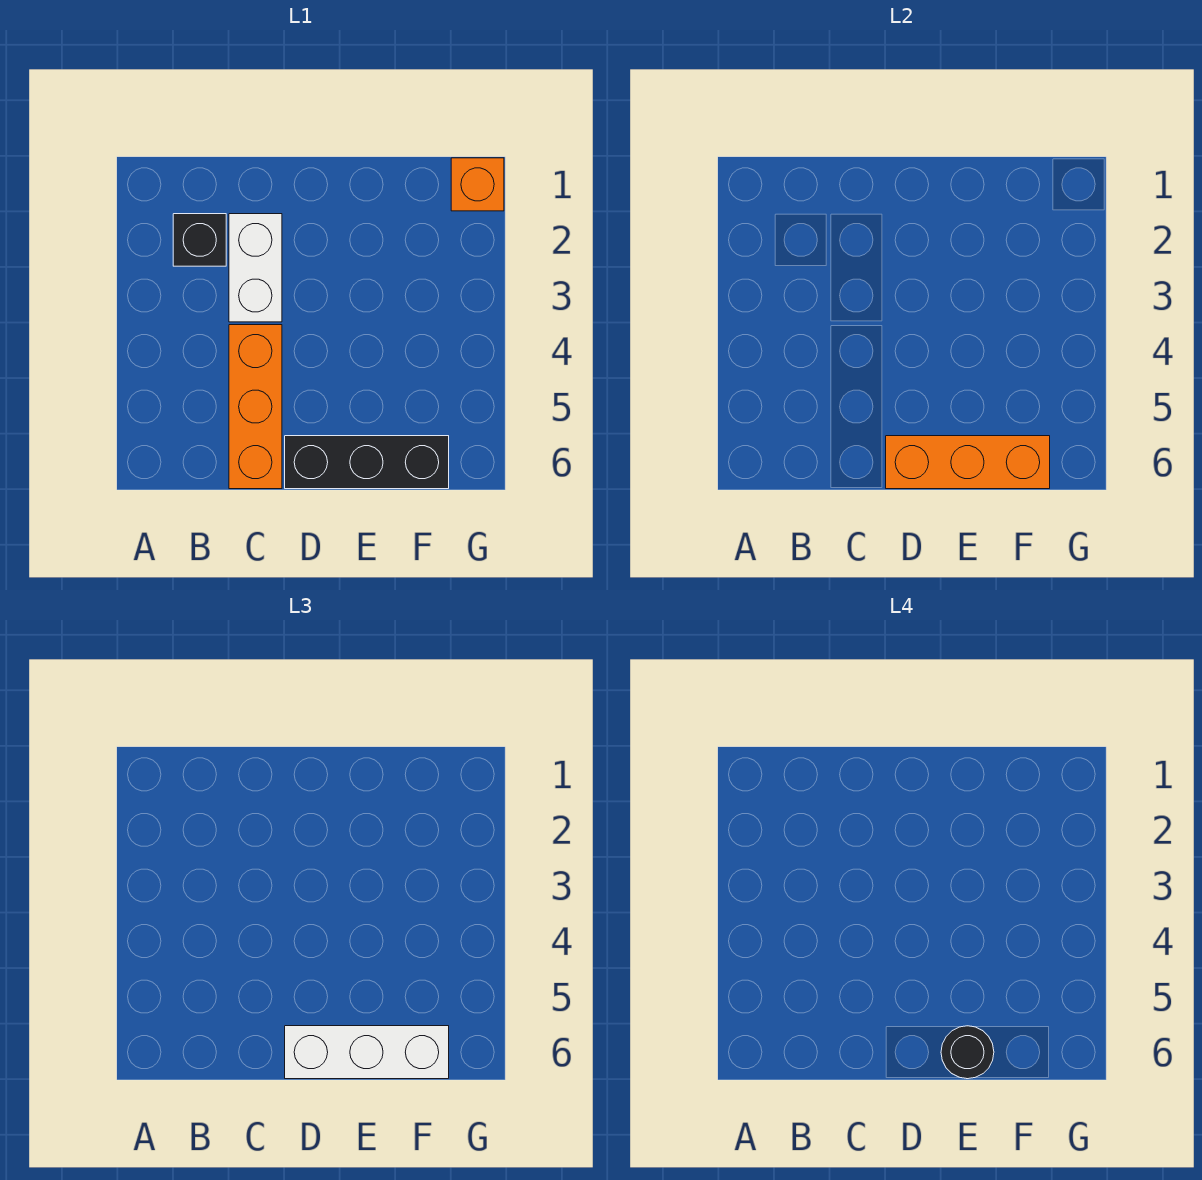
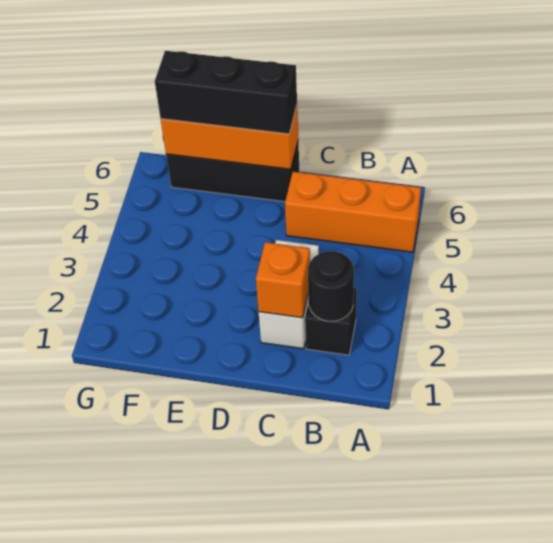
orange 1x3 brick [229,325,282,489] -> orange 1x3 brick turned to [285,172,421,252]
white 1x3 brick [285,1026,449,1079] -> black 1x3 brick [155,51,297,134]
black 1x1 round brick [941,1026,994,1079] -> black 1x1 round brick moved to [308,251,354,321]
orange 1x1 brick [451,158,504,211] -> orange 1x1 brick moved to [256,242,310,318]

